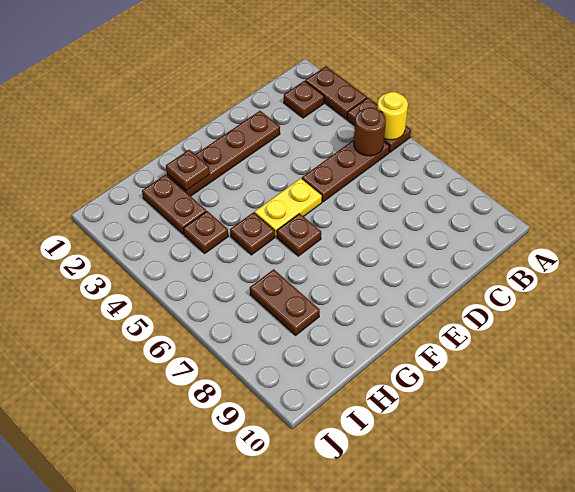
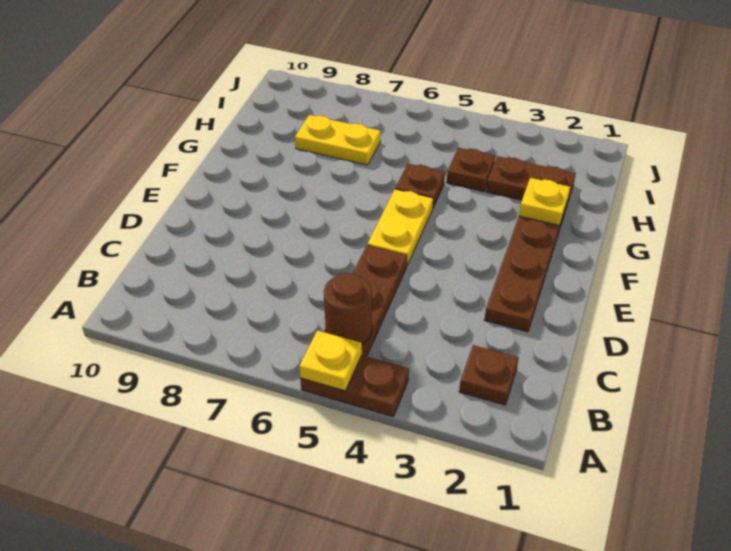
brown 1x2 plate [305,66,367,119] -> none
yellow 1x1 round brick [377,92,408,140] -> yellow 1x1 plate [299,330,362,391]
brown 1x1 plate [277,214,321,256] -> none
brown 1x1 plate [166,150,210,190] -> yellow 1x1 plate [519,178,570,226]
brown 1x2 plate [250,269,320,335] -> yellow 1x2 plate [295,115,380,165]

